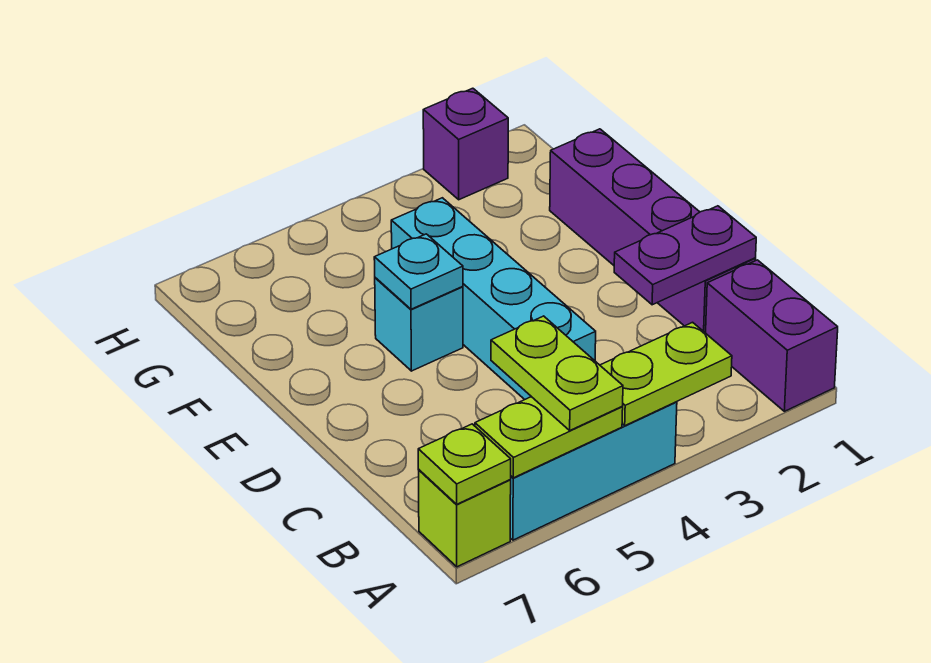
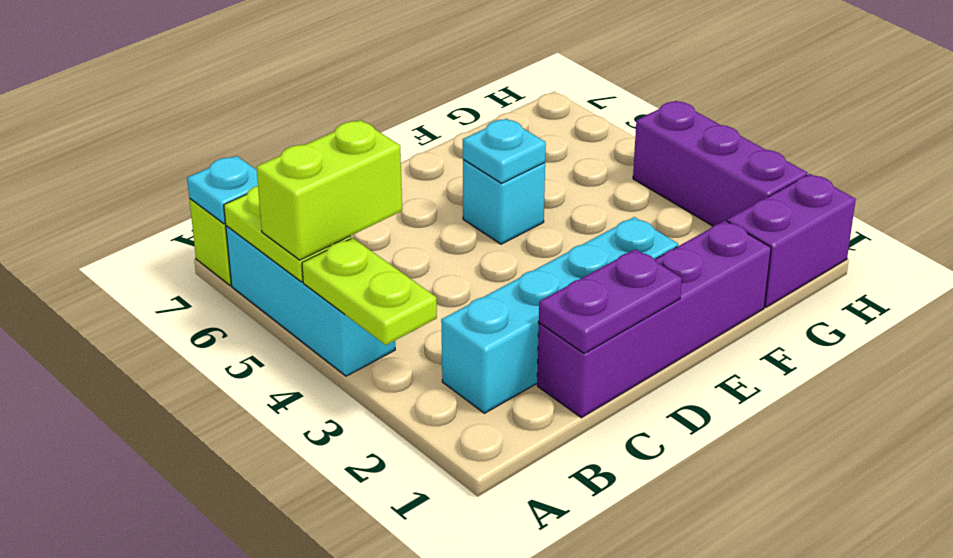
purple 1x2 brick [706,260,838,411] -> purple 1x2 brick moved to [727,174,856,307]
lime 1x2 plate [491,316,623,430] -> lime 1x2 brick [256,120,402,260]
lime 1x1 plate [418,424,511,504] -> cyan 1x1 plate [187,156,258,224]
purple 1x2 plate [614,206,756,305] -> purple 1x2 plate turned to [539,249,682,353]
cyan 1x4 brick [391,198,596,400] -> cyan 1x4 brick moved to [441,217,678,413]
purple 1x1 brick [423,88,508,200] -> purple 1x3 brick [633,101,807,226]

